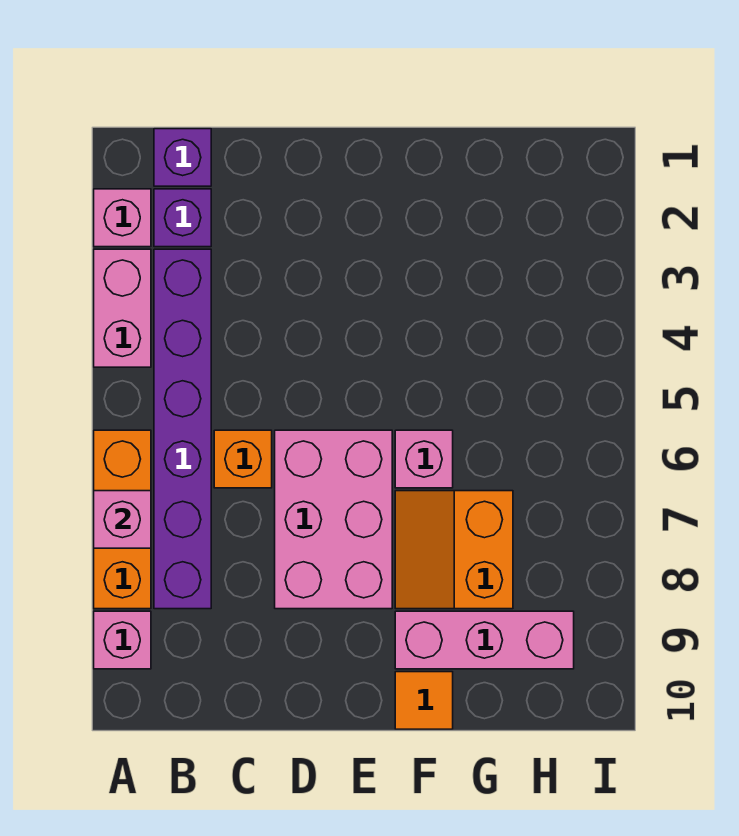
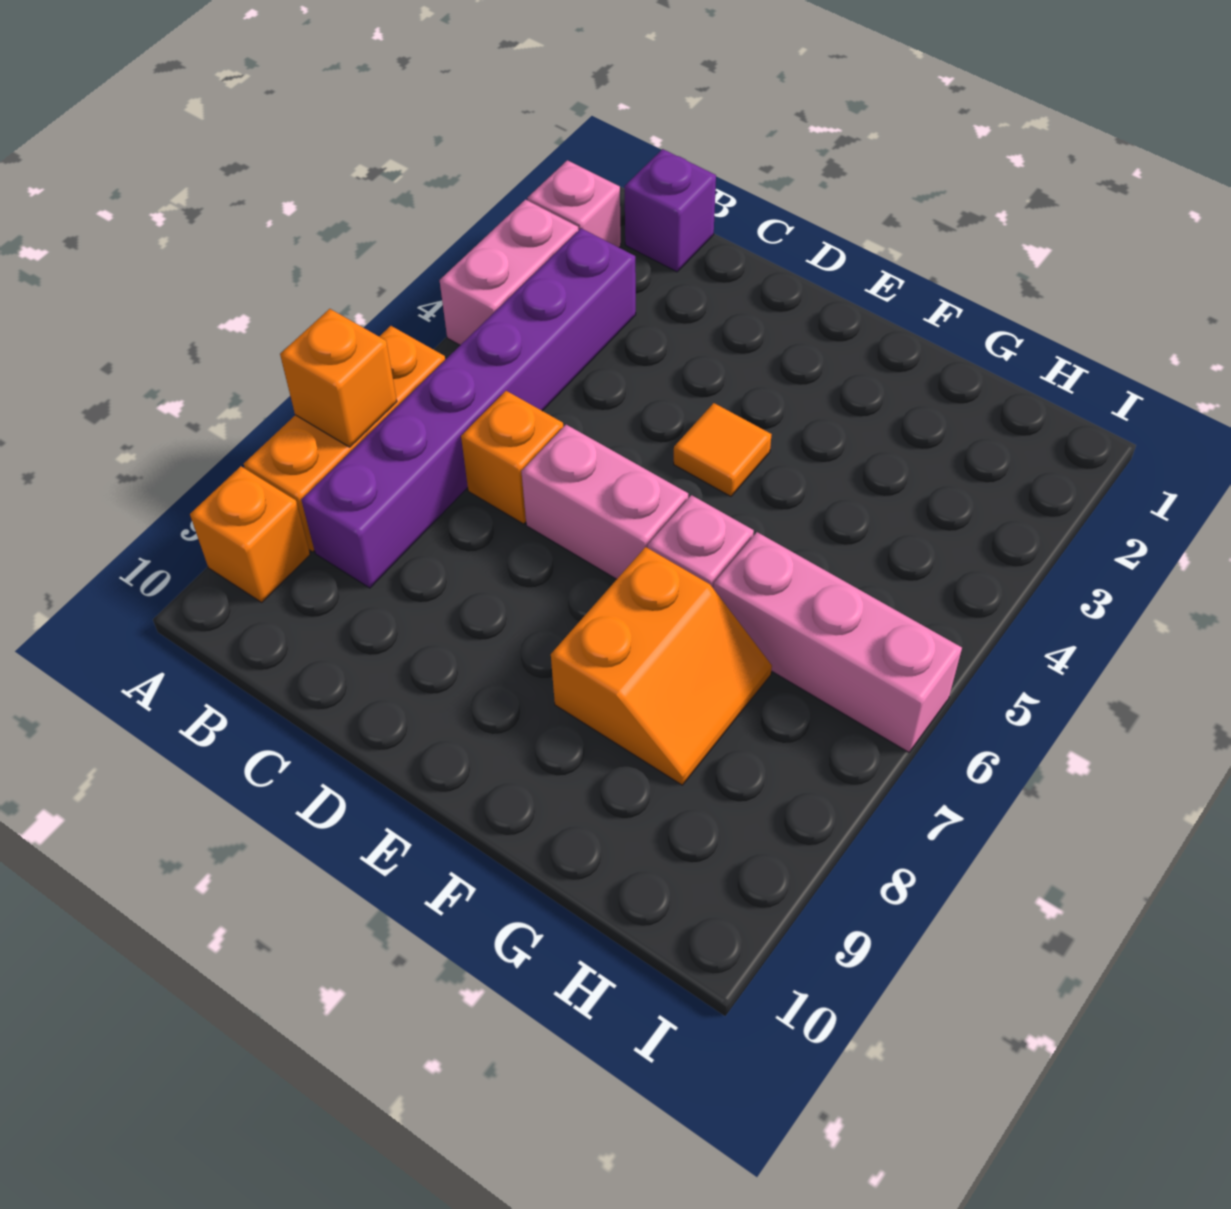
pink 1x1 brick [94,491,151,548] -> orange 1x1 brick [280,309,397,447]
pink 1x1 brick [94,611,151,669] -> orange 1x1 brick [190,466,310,602]
purple 1x1 brick [154,189,211,247] -> none
pink 2x3 brick [275,430,392,609] -> pink 1x2 brick [521,425,688,579]
orange 2x2 slope [395,491,513,609] -> orange 2x2 slope turned to [551,547,772,785]
pink 1x3 brick [395,611,574,669] -> pink 1x3 brick moved to [714,532,962,752]
orange 1x1 tile [395,672,453,729] -> orange 1x1 tile moved to [674,403,772,496]

